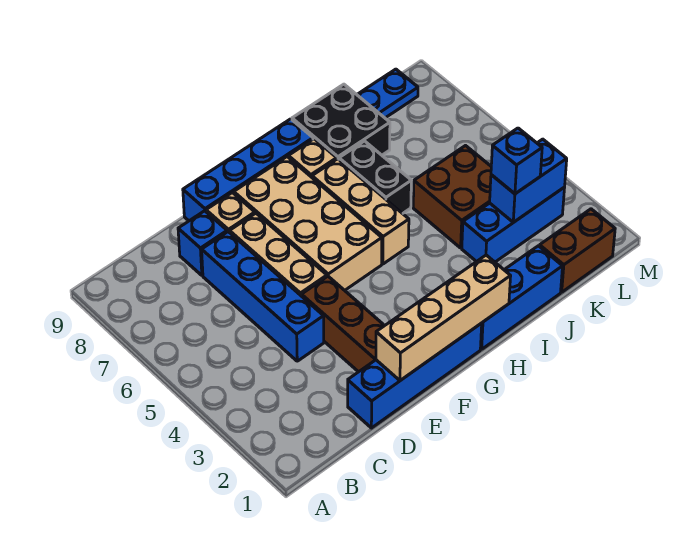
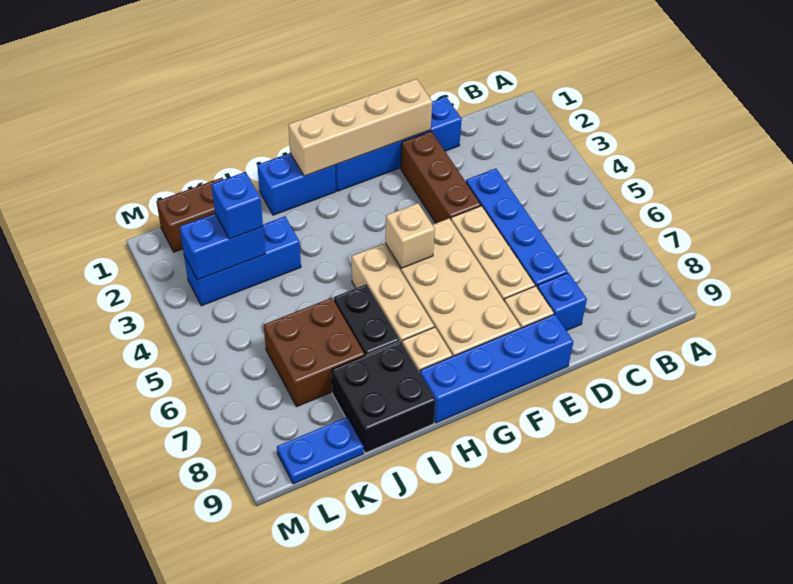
none -> tan 1x1 brick [385,203,435,268]
blue 1x3 brick [480,246,563,349] -> blue 1x2 brick [257,153,336,215]
brown 2x2 brick [413,146,491,248] -> brown 2x2 brick moved to [264,298,365,407]

